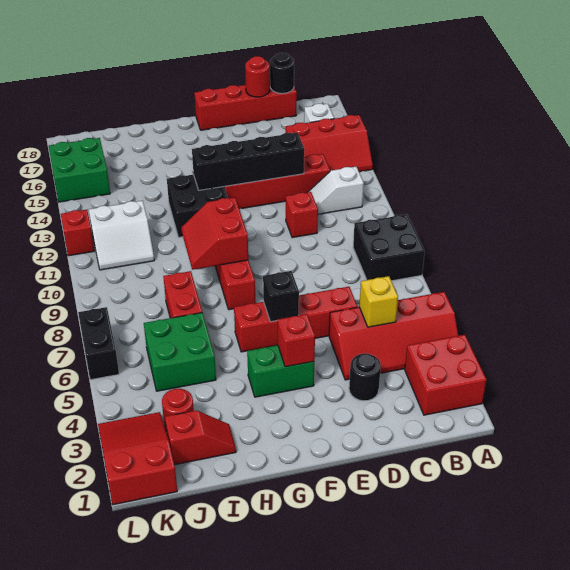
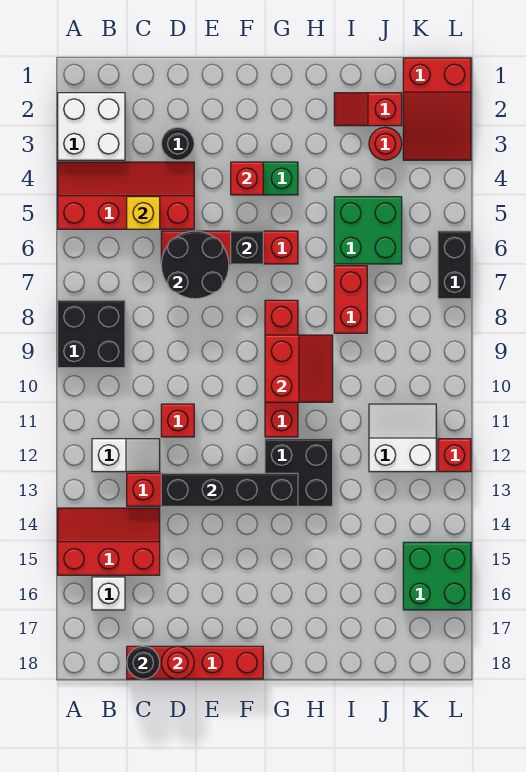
red 2x2 brick [405,335,486,415] -> white 2x2 brick [58,93,125,160]
none -> black 2x2 round brick [161,231,229,299]

